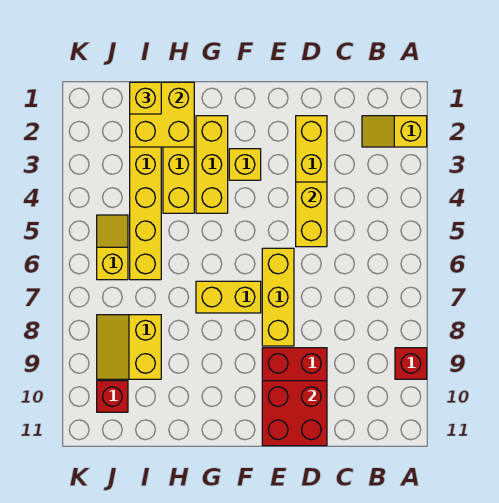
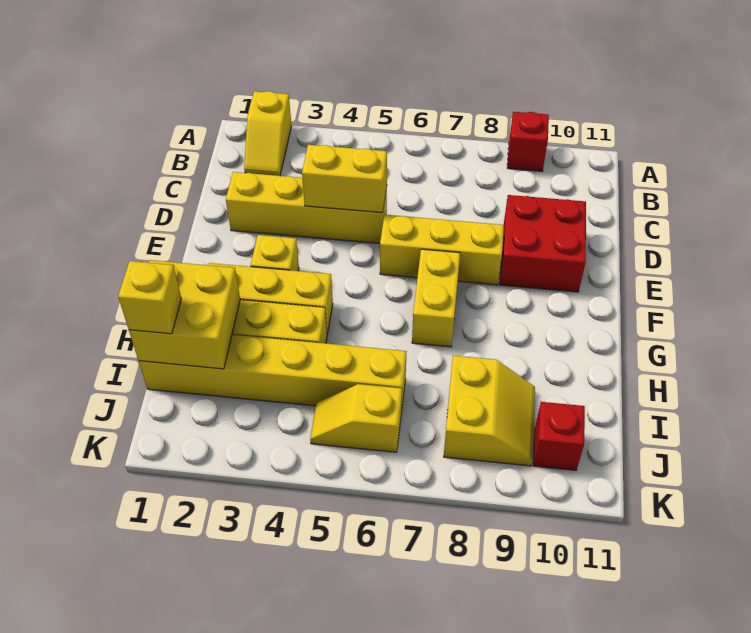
red 2x2 brick [262,381,327,446] -> none
yellow 2x2 slope [97,315,161,379] -> yellow 2x2 slope turned to [444,355,535,466]

